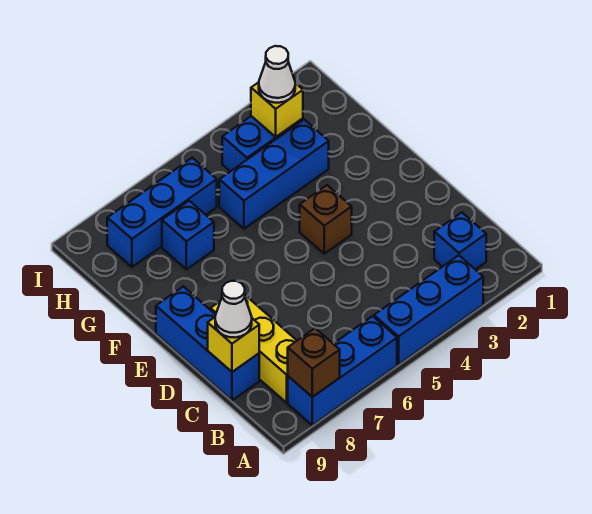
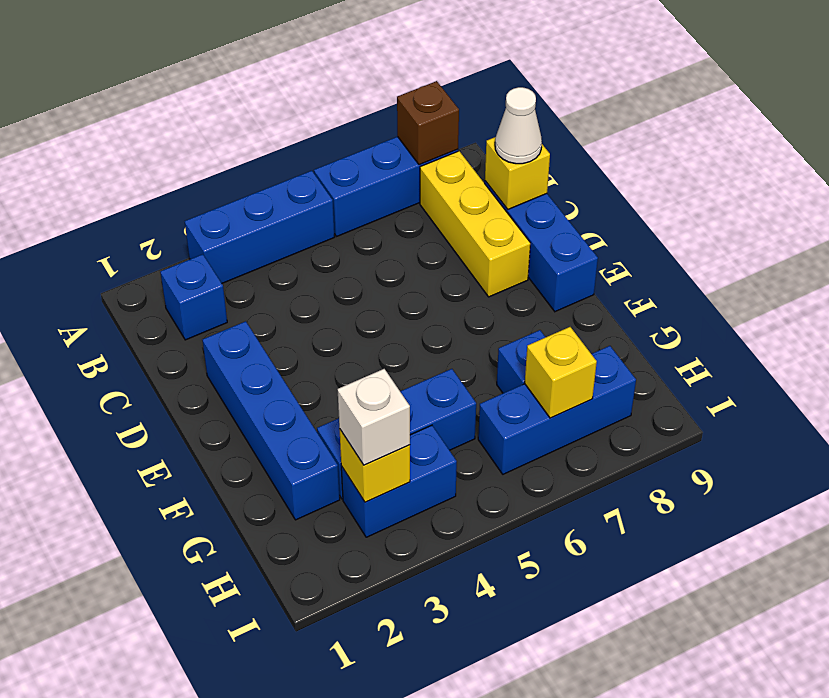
none -> blue 1x4 brick [202,321,340,520]
brown 1x1 brick [300,185,352,254] -> none
white 1x1 cone [259,46,295,103] -> white 1x1 brick [337,369,410,465]
none -> yellow 1x1 brick [525,327,597,418]

